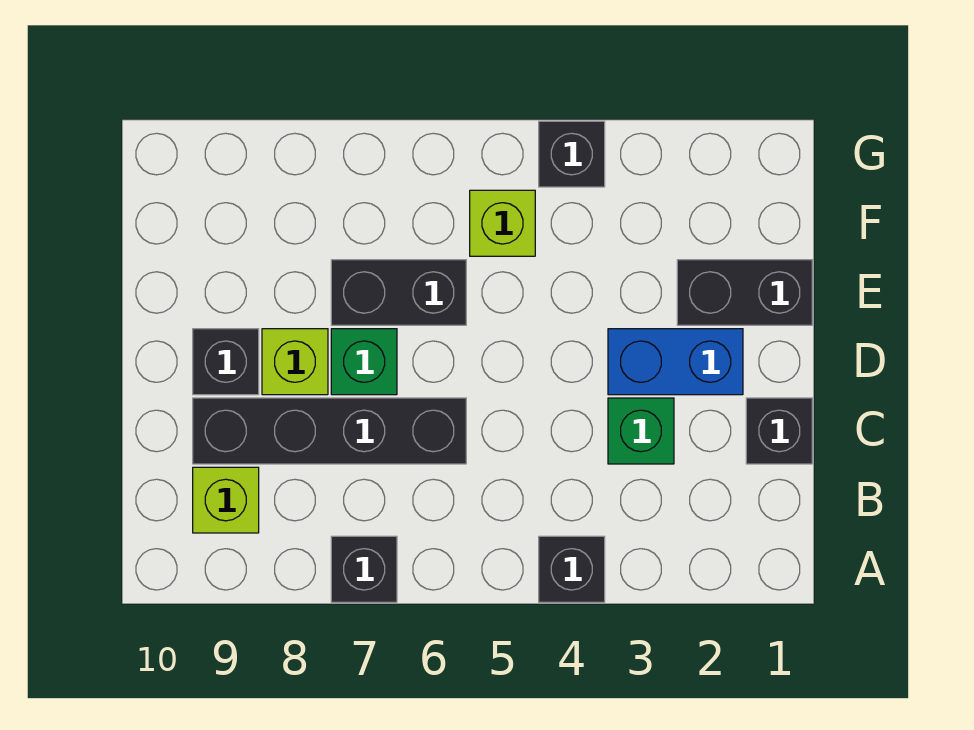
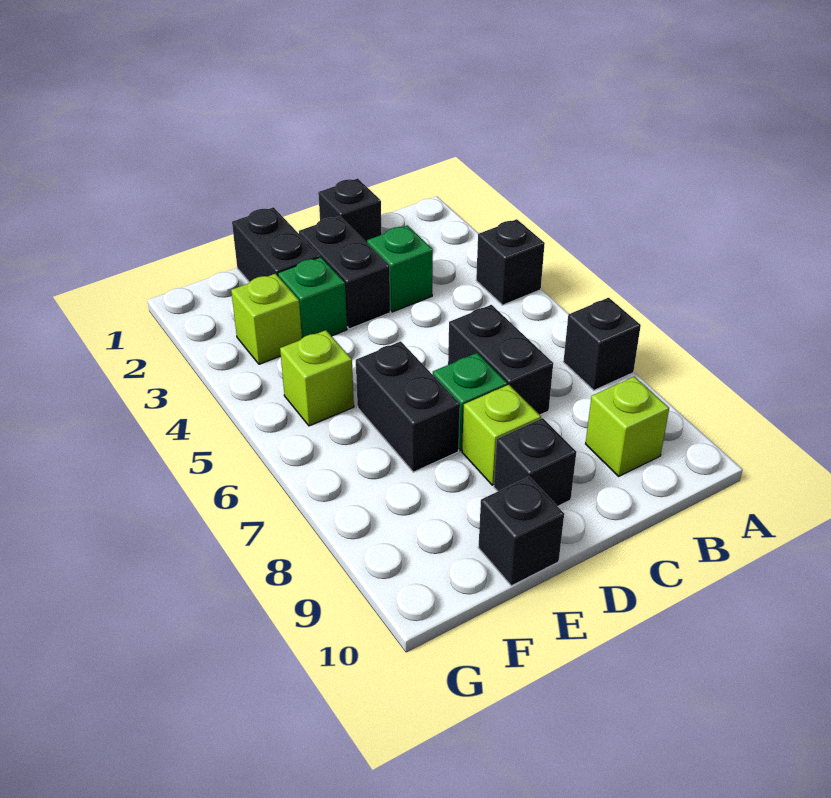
black 1x4 brick [193,398,466,464] -> black 1x2 brick [448,305,553,415]
blue 1x2 brick [608,329,743,395] -> black 1x2 brick [299,216,390,329]
none -> green 1x1 brick [278,257,347,338]
none -> lime 1x1 brick [231,274,302,364]
black 1x1 brick [539,121,605,187] -> black 1x1 brick moved to [478,477,564,586]

